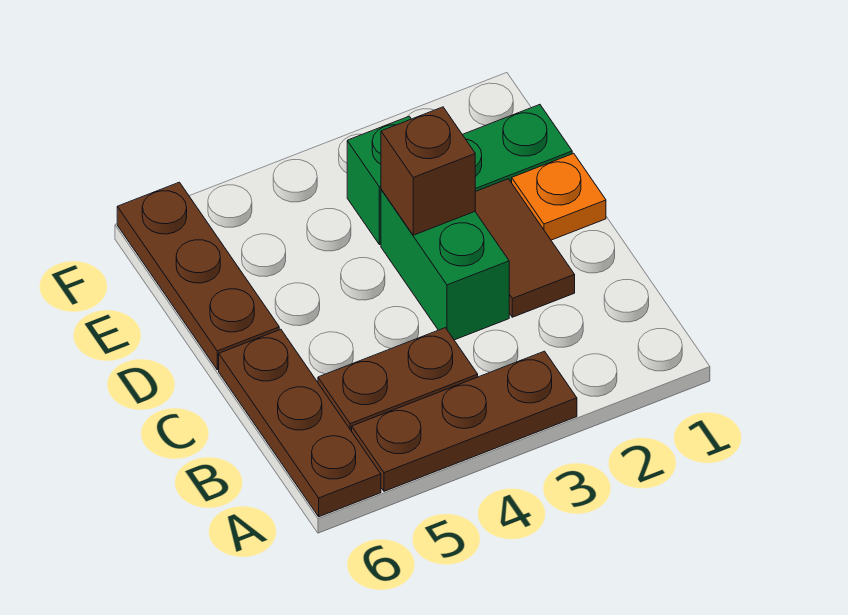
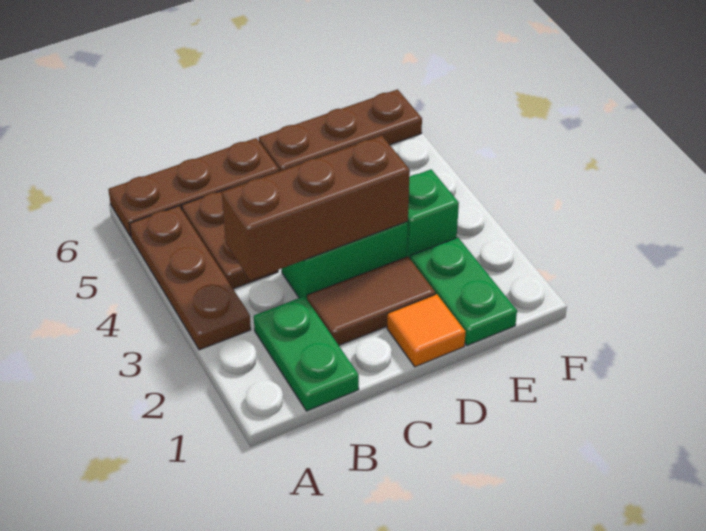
none -> green 1x2 plate [254,296,359,411]
orange 1x1 plate [512,153,606,240] -> orange 1x1 tile [387,294,465,367]
brown 1x1 brick [381,107,475,235] -> brown 1x3 brick [222,136,410,280]

